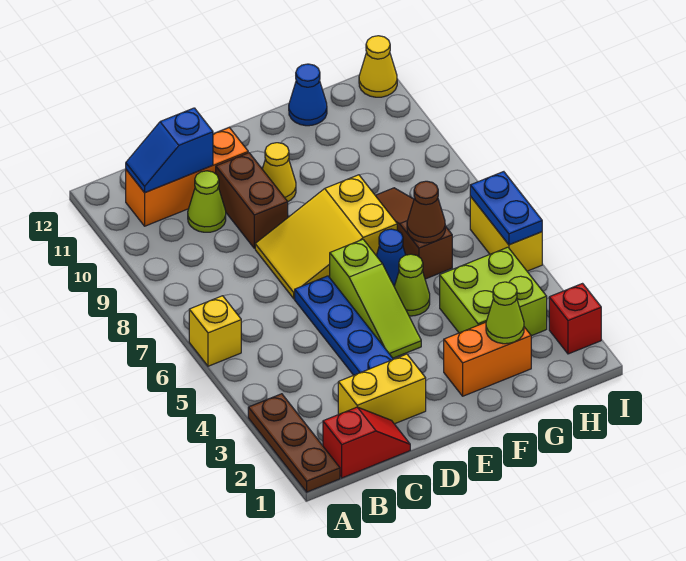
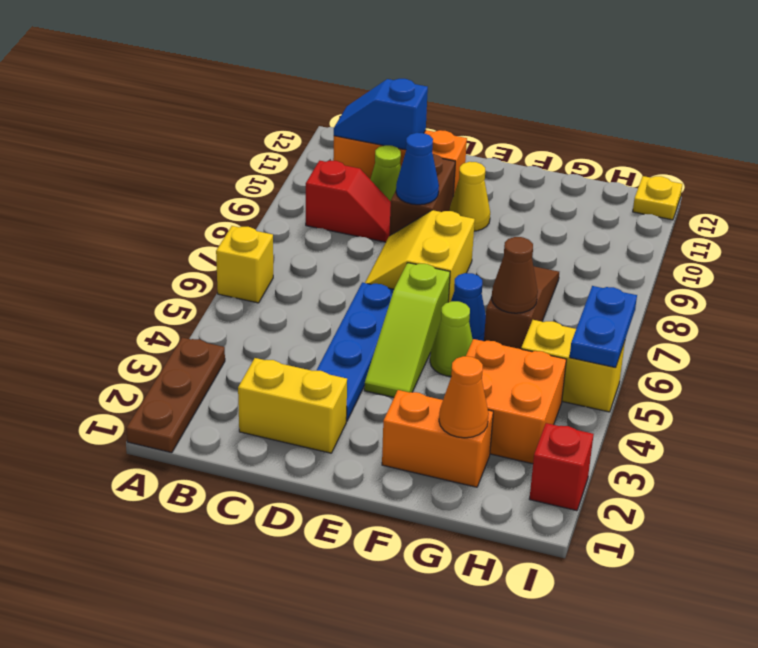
red 1x2 slope [323,407,410,478] -> red 1x2 slope moved to [306,161,391,242]
yellow 2x3 slope [255,175,397,299] -> yellow 2x2 slope [365,210,475,302]
lime 1x1 cone [486,282,524,344] -> orange 1x1 cone [439,356,489,438]
lime 2x2 brick [440,247,547,336] -> orange 2x2 brick [466,339,566,464]
blue 1x1 cone [289,64,327,126] -> blue 1x1 cone moved to [396,133,439,205]
yellow 1x2 brick [470,196,542,271] -> yellow 1x2 brick turned to [521,320,625,412]
yellow 1x1 cone [359,36,397,97] -> yellow 1x1 plate [633,176,682,220]

